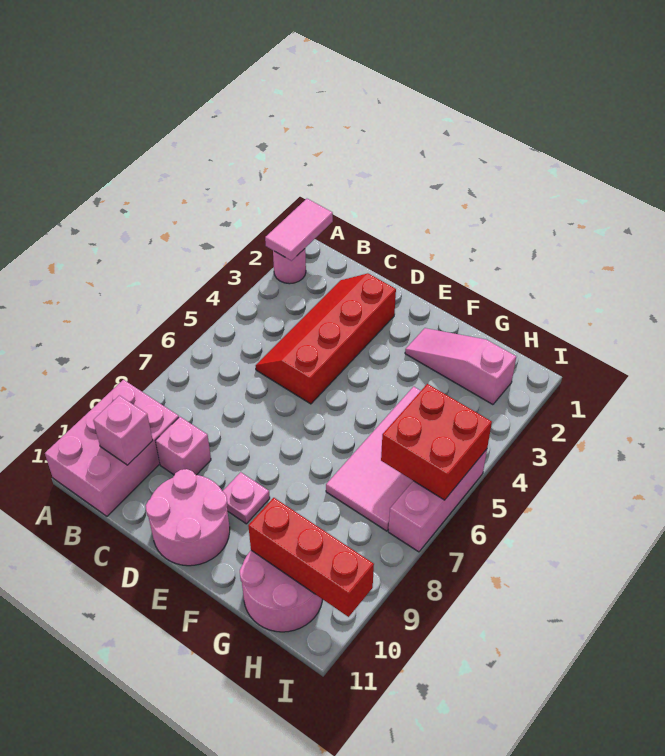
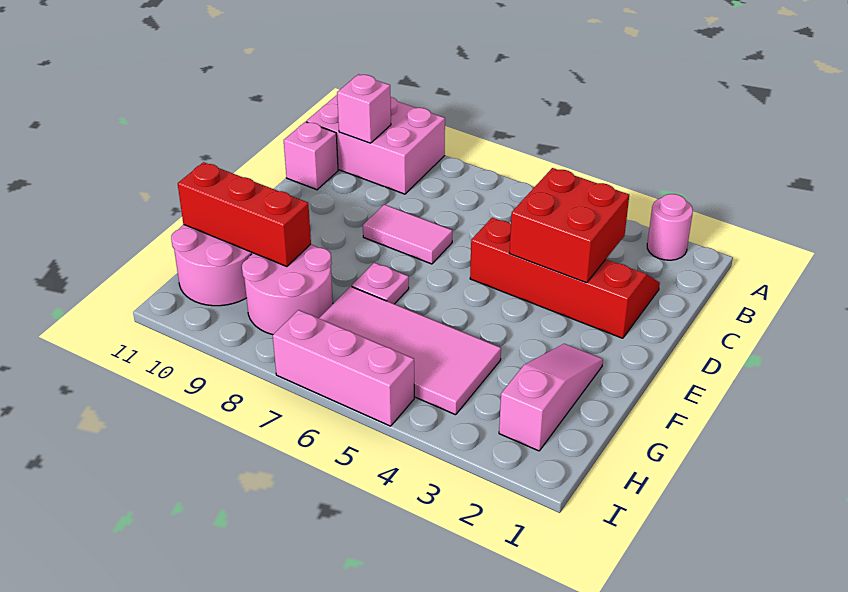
pink 1x2 tile [265,199,333,261] -> pink 1x2 tile moved to [363,205,452,264]
pink 1x1 brick [156,417,211,475] -> pink 1x1 brick moved to [284,122,338,190]
pink 2x2 round brick [146,469,230,566] -> pink 2x2 round brick moved to [242,244,333,335]
pink 1x1 plate [223,472,270,524] -> pink 1x1 plate moved to [352,262,409,304]
red 1x3 brick [248,498,374,617] -> red 1x3 brick turned to [178,162,311,267]
red 2x2 brick [381,384,492,500] -> red 2x2 brick moved to [509,168,629,283]

